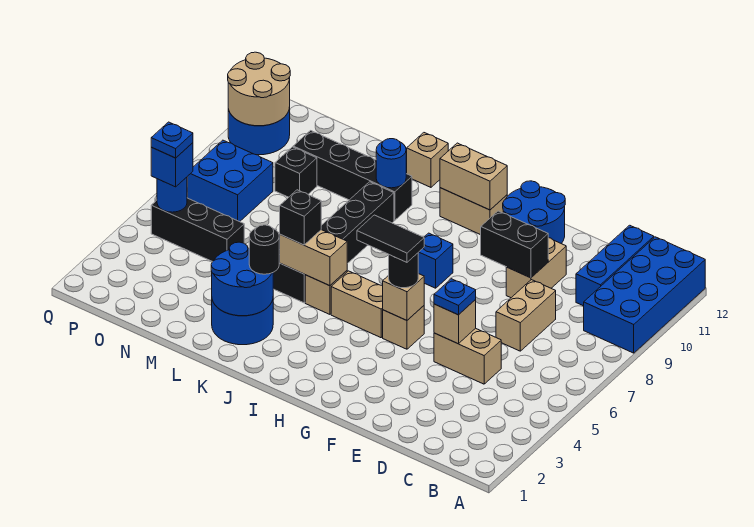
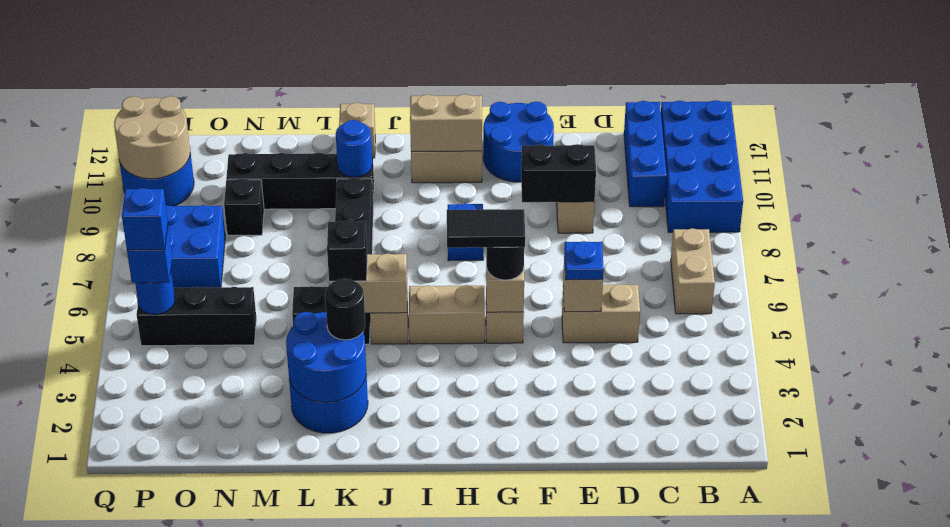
tan 1x2 brick [496,280,556,351] -> tan 1x2 brick moved to [671,228,715,314]
blue 1x1 plate [151,122,193,158] -> blue 1x1 brick [122,188,168,250]

